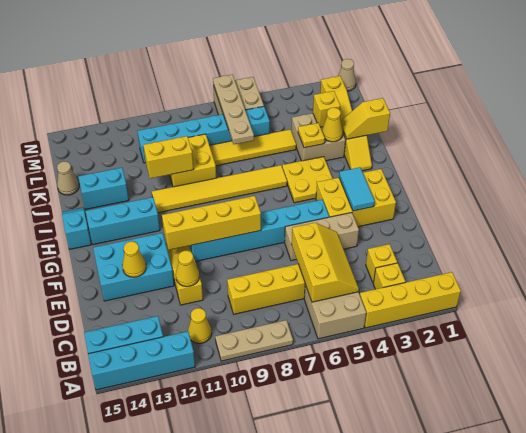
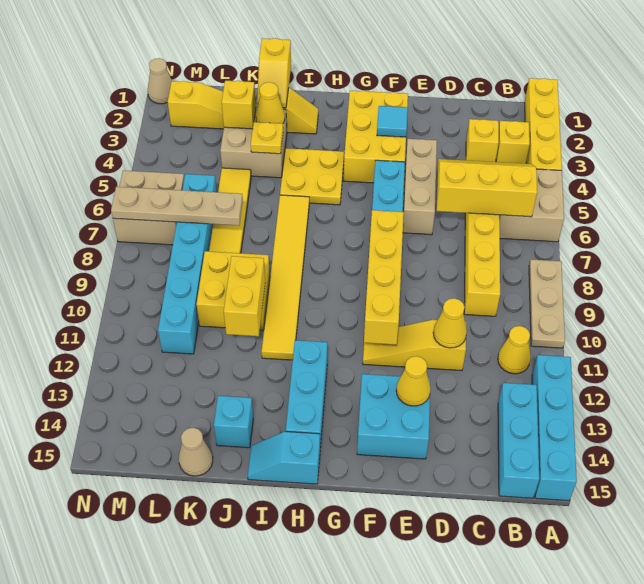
cyan 2x3 brick [93,233,174,301] -> cyan 2x2 brick [357,374,430,459]
cyan 1x2 tile [339,167,375,211] -> cyan 1x1 tile [377,106,408,137]
cyan 1x2 brick [78,168,129,209] -> cyan 1x1 brick [214,396,253,448]

